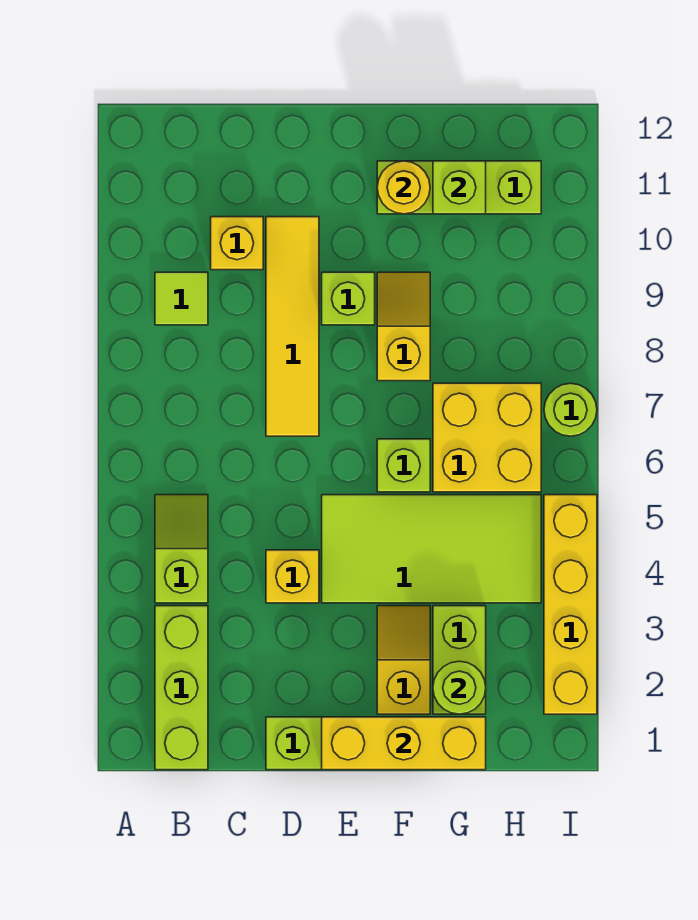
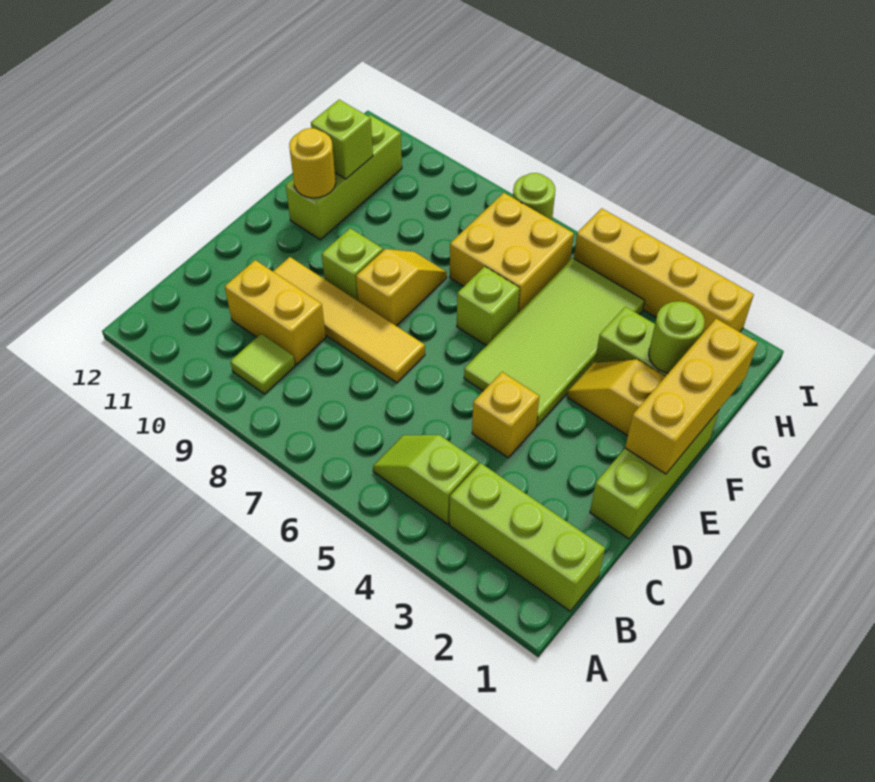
yellow 1x1 brick [211,217,263,270] -> yellow 1x2 brick [225,260,326,365]
yellow 1x2 slope [377,272,430,381] -> yellow 1x2 slope turned to [356,249,447,326]

